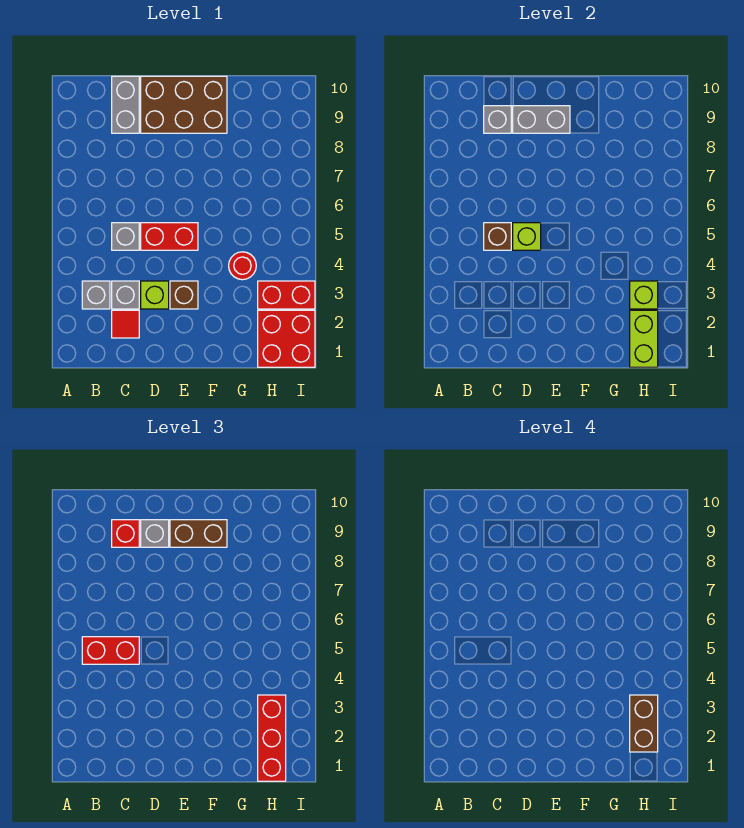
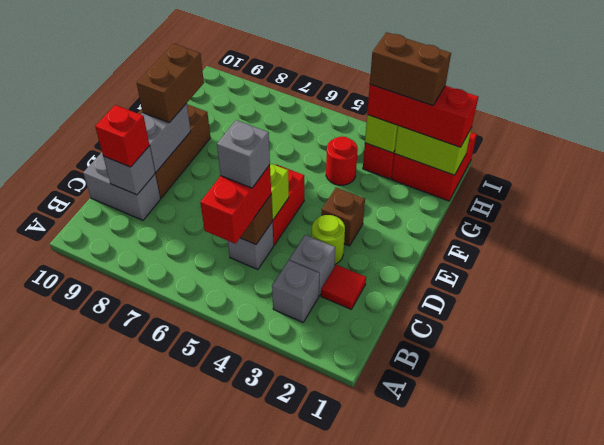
lime 1x1 brick [141,281,169,309] -> lime 1x1 round brick [312,215,345,264]
grey 1x1 brick [141,520,169,547] -> grey 1x1 brick moved to [217,120,270,188]

